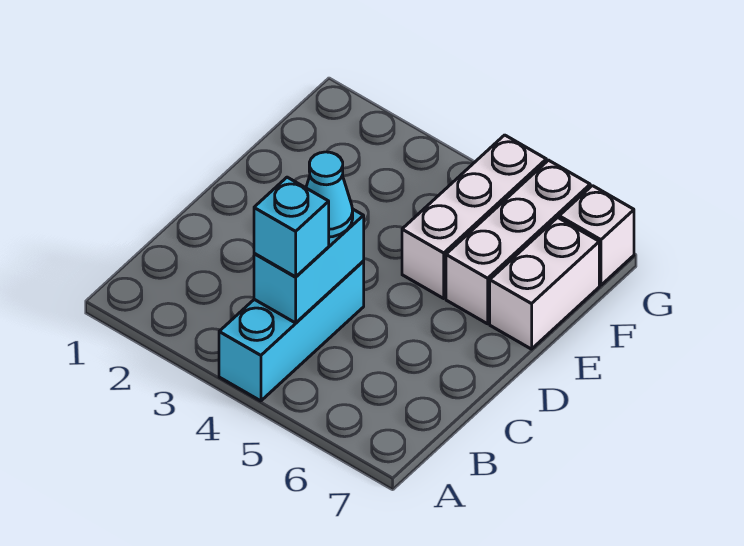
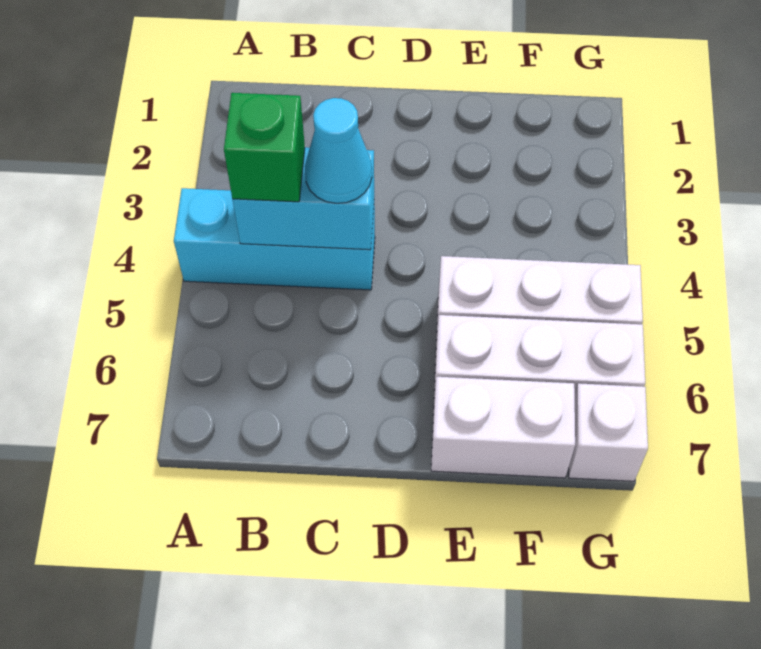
cyan 1x1 brick [254,177,329,277] -> green 1x1 brick [224,93,305,202]

